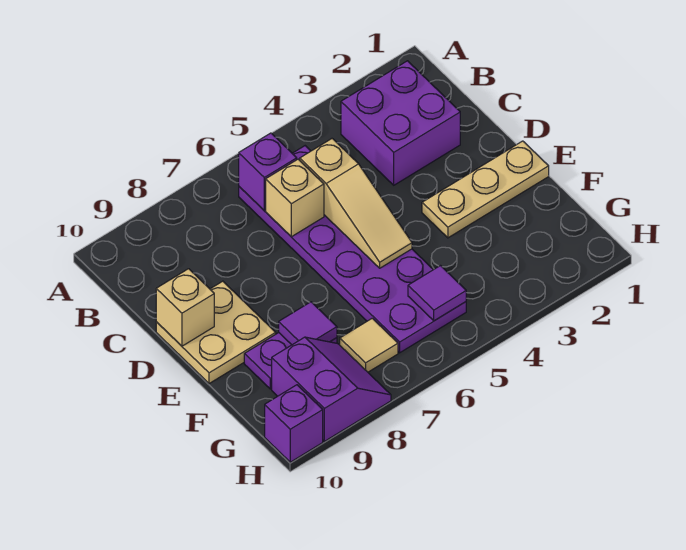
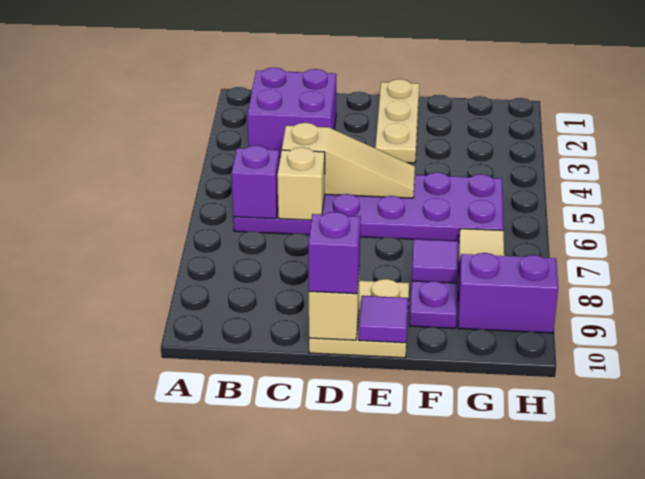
purple 1x1 tile [408,266,466,321] -> purple 1x1 tile moved to [359,296,408,343]
purple 1x1 brick [265,385,323,462] -> purple 1x1 brick moved to [308,212,361,294]

